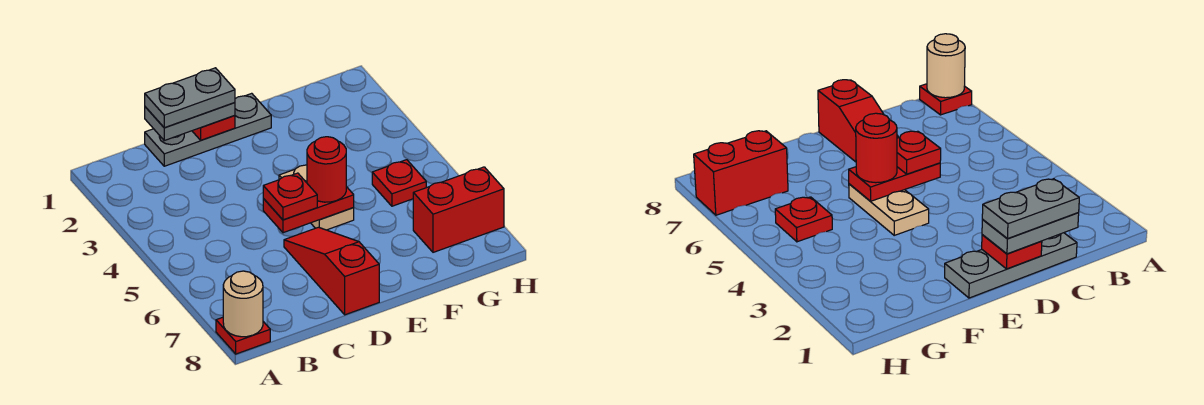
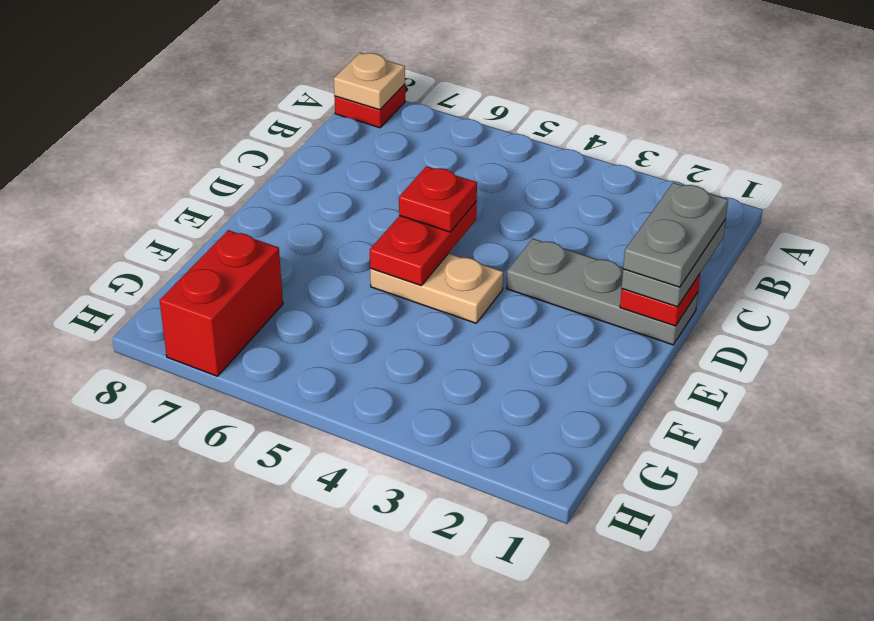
tan 1x1 round brick [223,271,263,337] -> tan 1x1 plate [334,53,405,110]
grey 1x3 plate [145,93,271,166] -> grey 1x3 plate turned to [507,239,698,345]
red 1x3 slope [284,227,379,315] -> none
red 1x1 round brick [307,137,346,202] -> none
red 1x1 plate [372,160,426,206] -> none

